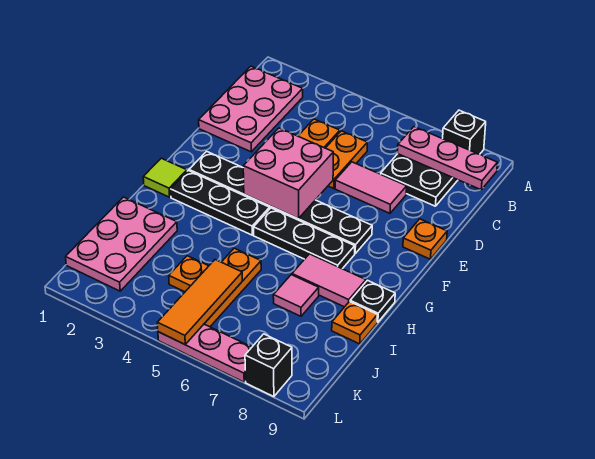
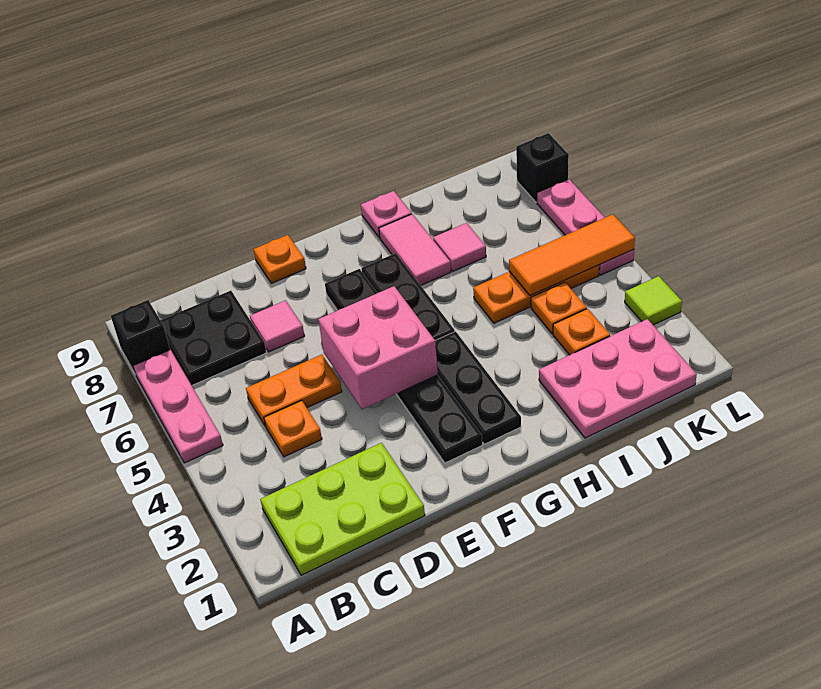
pink 2x3 plate [199,66,303,152] -> lime 2x3 plate [260,443,425,575]
pink 1x3 plate [398,127,497,190] -> pink 1x3 plate moved to [133,350,223,463]
pink 1x2 tile [335,162,407,213] -> pink 1x1 tile [250,301,304,352]
lime 1x1 tile [143,158,187,197] -> lime 1x1 tile moved to [625,276,682,325]
black 1x1 plate [350,280,395,322] -> pink 1x1 plate [361,191,412,238]
orange 1x1 plate [332,302,377,344] -> orange 1x1 plate moved to [553,309,610,355]

